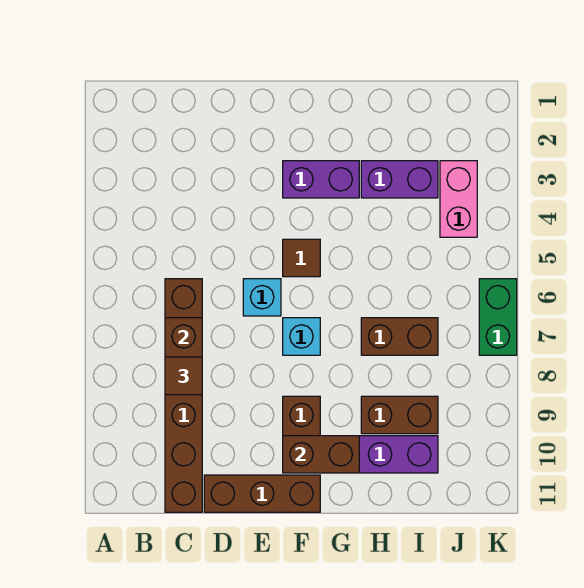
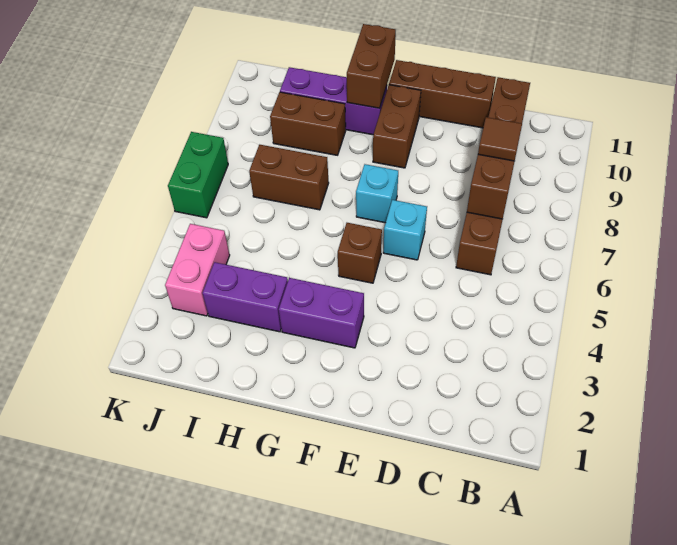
brown 1x1 tile [283,239,320,277] -> brown 1x1 brick [338,223,382,283]
brown 1x2 brick [283,436,359,473] -> brown 1x2 brick turned to [347,24,396,108]

